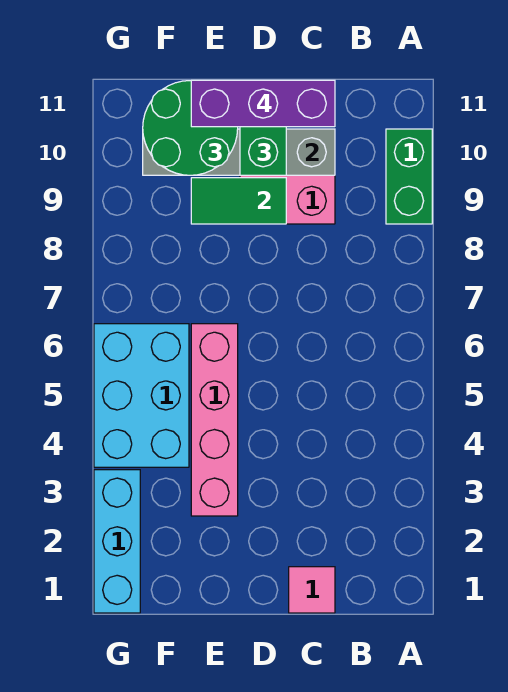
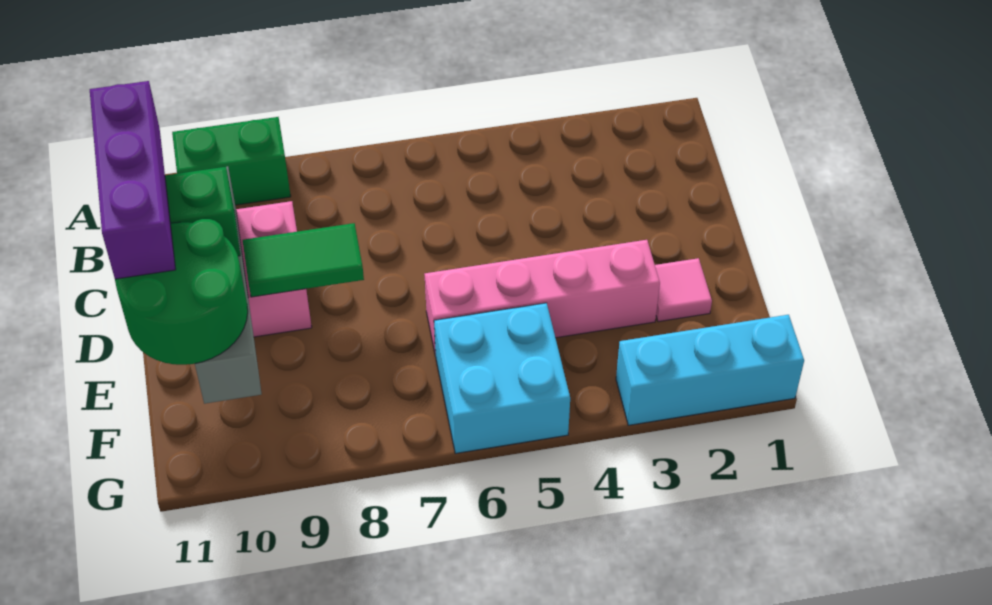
pink 1x1 tile [289,567,335,613] -> pink 1x1 tile moved to [655,258,712,322]
green 1x2 tile [191,178,286,224] -> green 1x2 tile turned to [243,223,364,297]
cyan 2x3 brick [94,324,189,467] -> cyan 2x2 brick [434,303,570,453]

